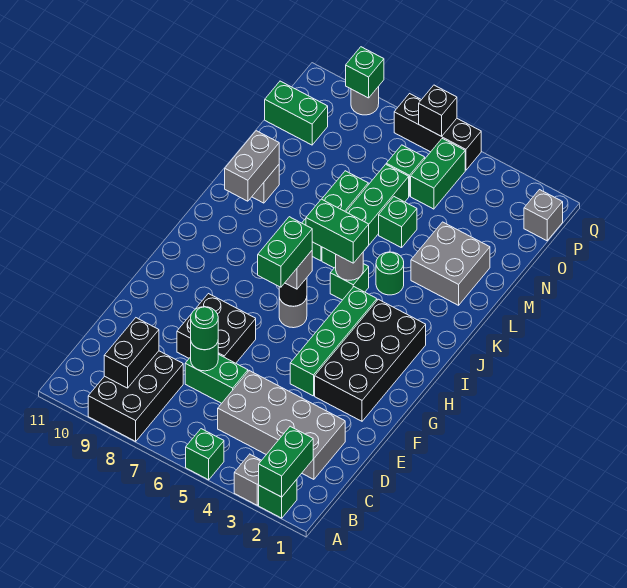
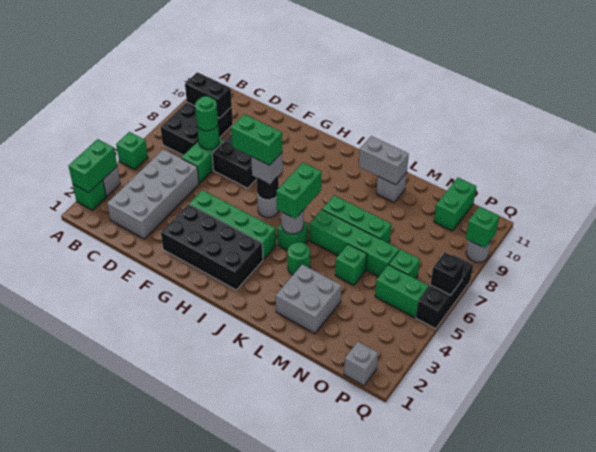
green 1x2 brick [259,426,313,497] -> green 1x2 brick turned to [69,139,117,193]
black 2x3 brick [88,351,183,441] -> black 2x3 brick turned to [160,102,233,155]

